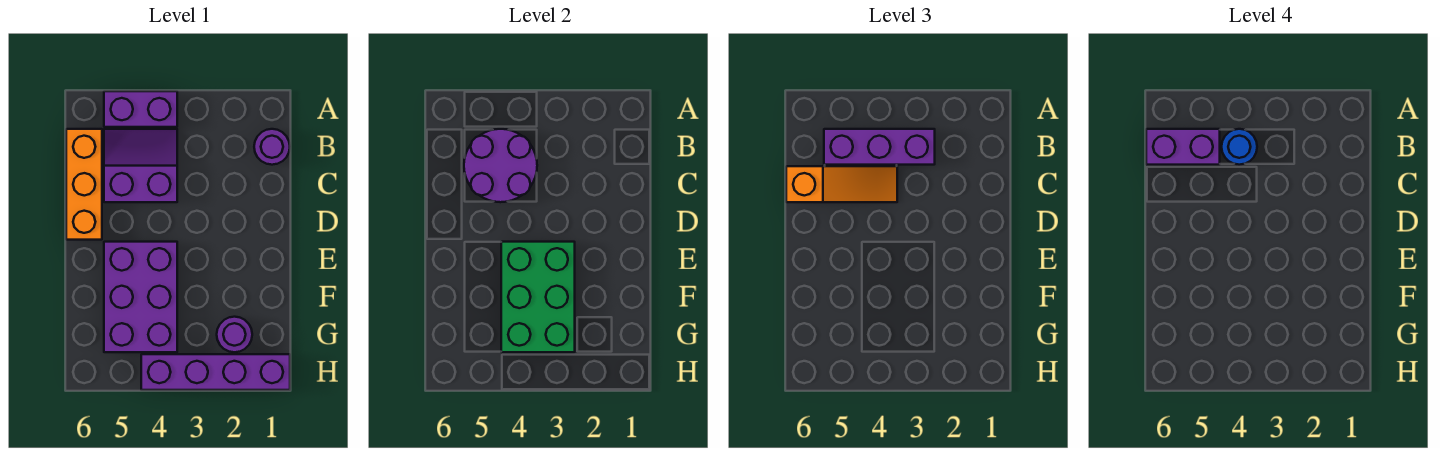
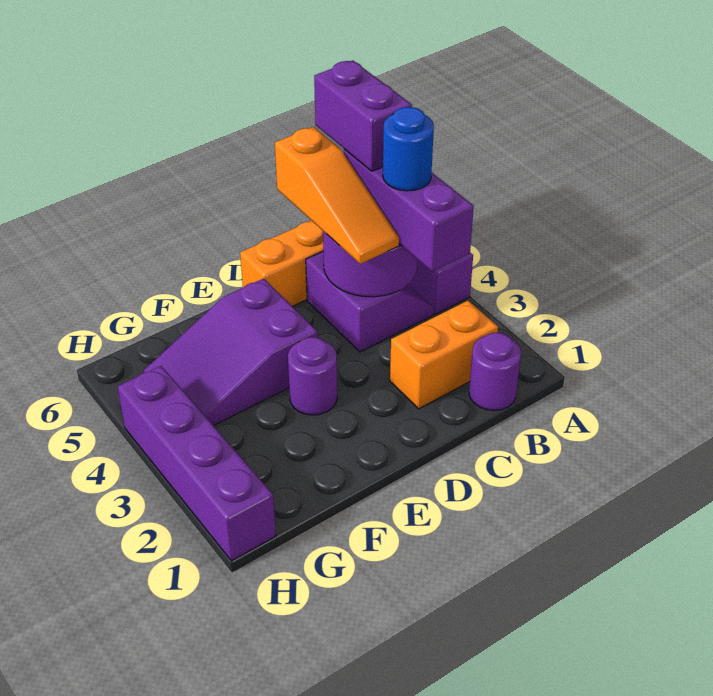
none -> orange 1x2 brick [390,301,498,409]
green 2x3 brick [501,242,575,352] -> none
purple 2x3 brick [104,242,177,352] -> purple 2x3 slope [144,278,317,426]
purple 1x1 round brick [217,317,252,352] -> purple 1x1 round brick moved to [288,337,337,415]

